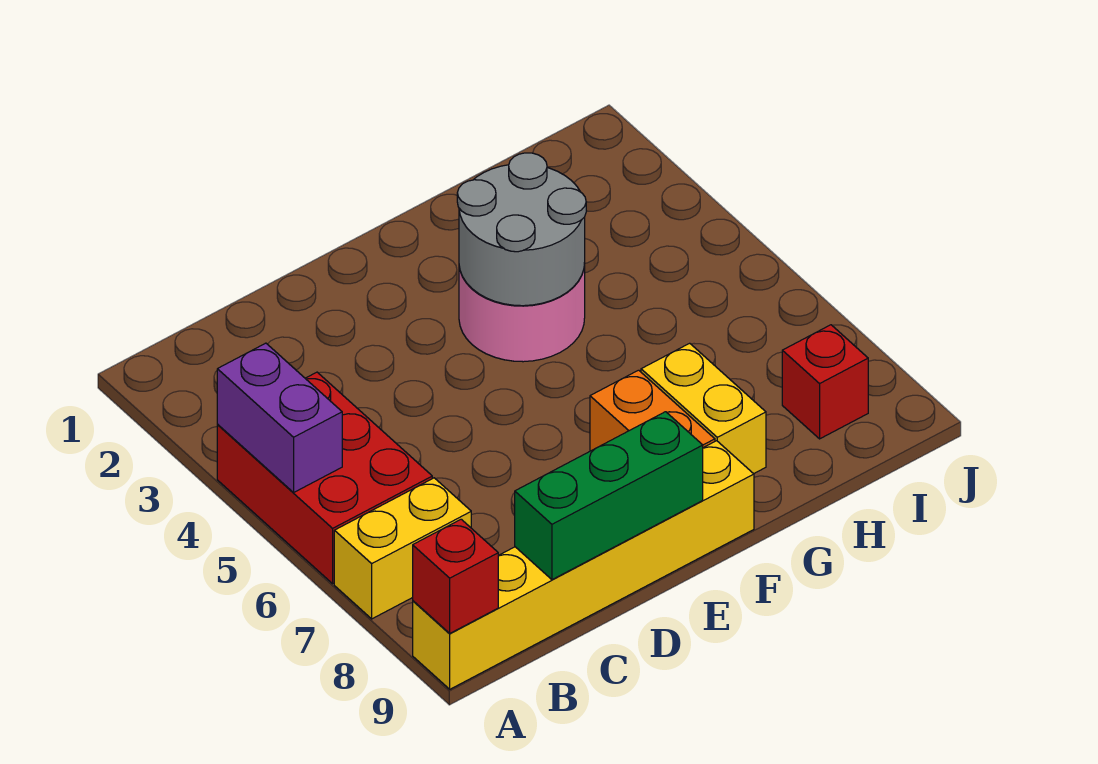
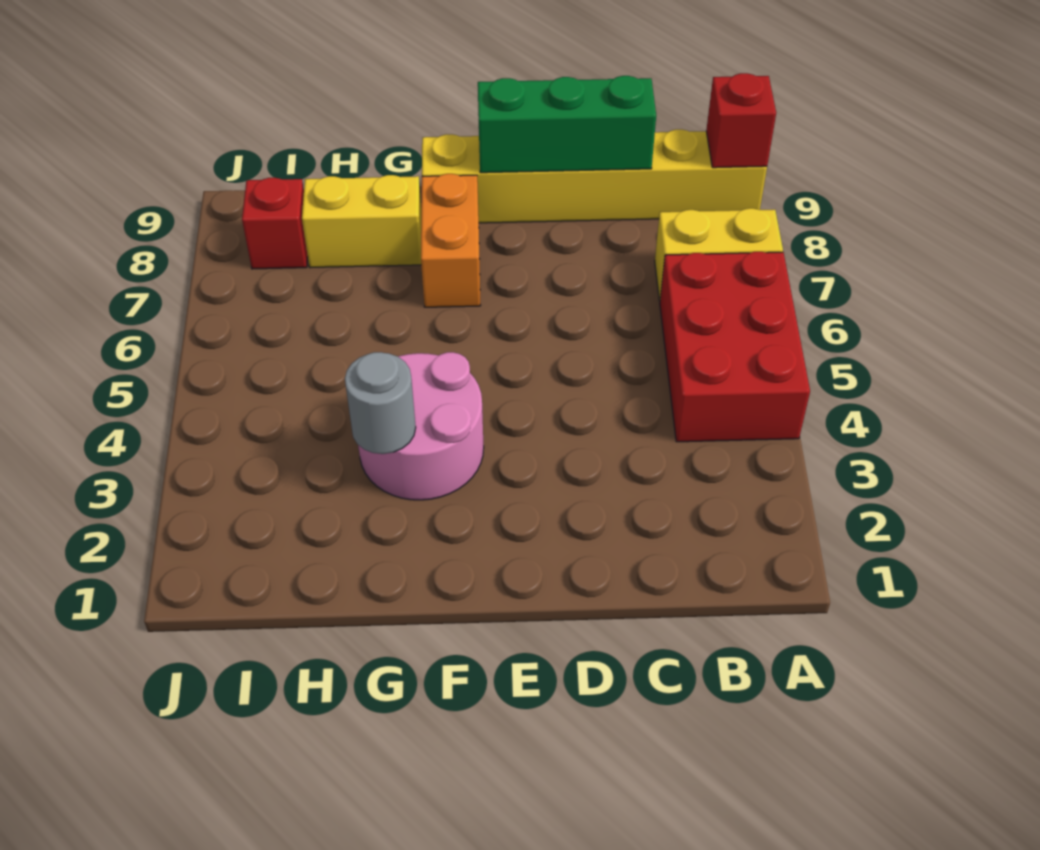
purple 1x2 brick [217,343,342,492] -> none
grey 2x2 round brick [457,153,586,306] -> grey 1x1 round brick [345,352,416,454]
yellow 1x2 brick [641,343,766,474] -> yellow 1x2 brick turned to [302,175,421,268]

